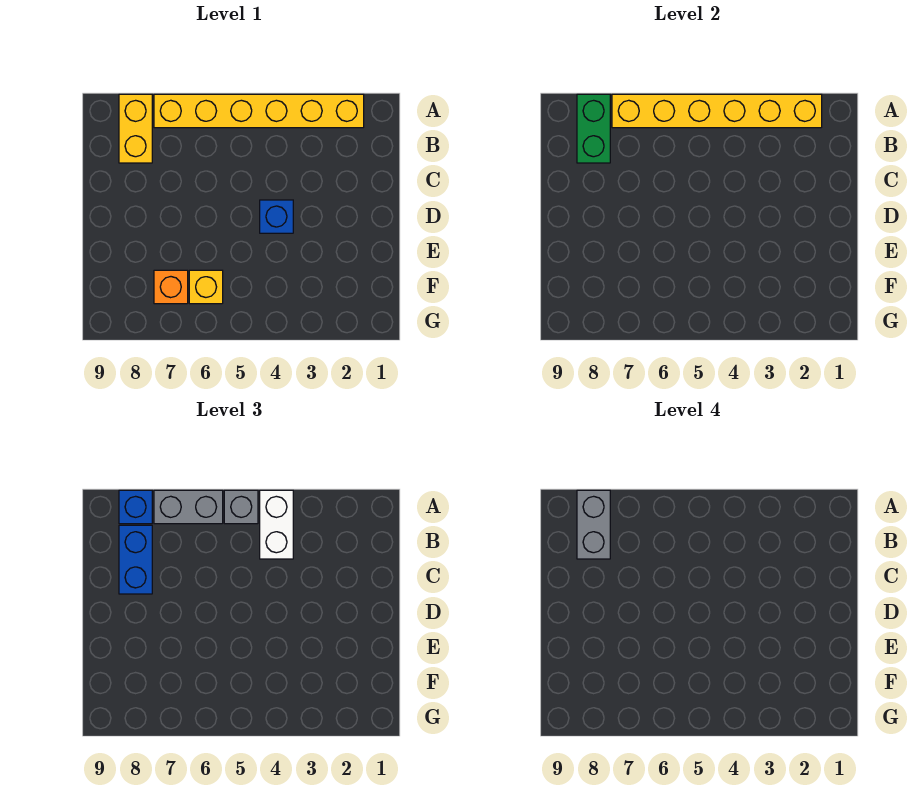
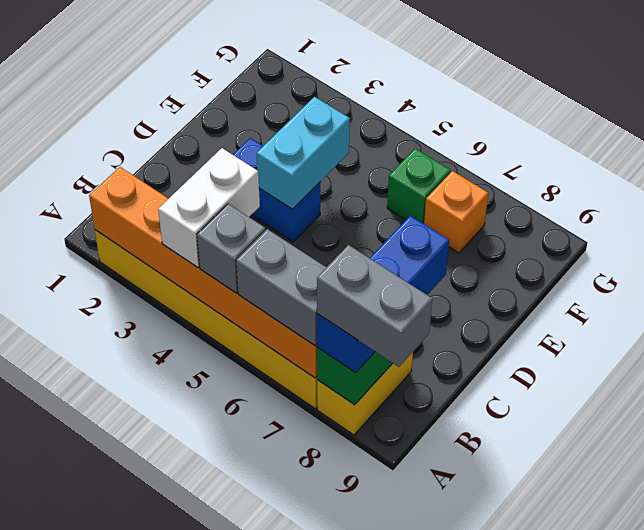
yellow 1x6 brick [612,94,822,128] -> orange 1x6 brick [89,167,317,378]
grey 1x2 brick [577,490,610,559] -> grey 1x2 brick turned to [317,245,432,367]
blue 1x1 brick [260,200,293,233] -> blue 1x2 brick [233,138,320,242]
none -> cyan 1x2 brick [257,97,350,209]
yellow 1x1 brick [189,270,223,304] -> green 1x1 brick [387,148,451,224]

